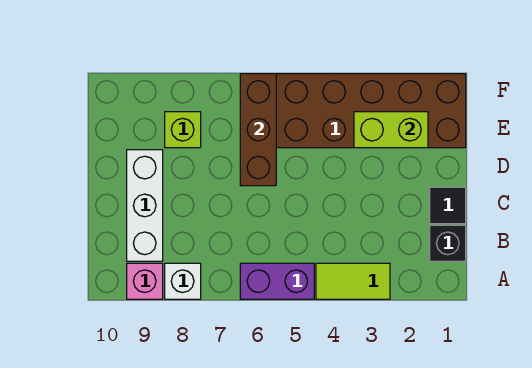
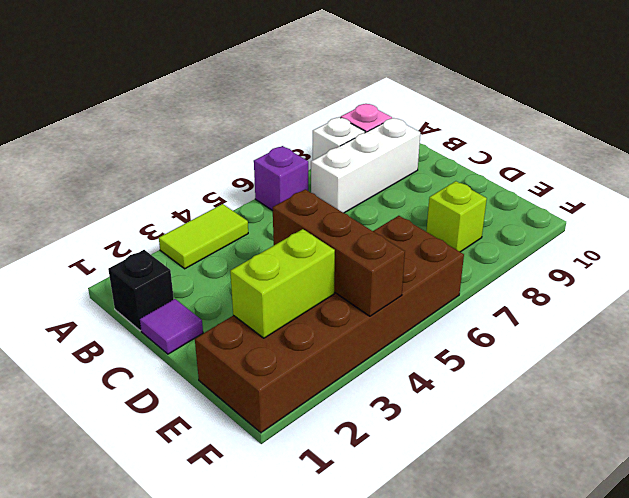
purple 1x2 brick [240,263,314,299] -> purple 1x1 brick [254,146,308,211]
white 1x3 brick [127,150,163,261] -> white 1x3 brick turned to [311,118,420,213]
black 1x1 tile [430,187,466,224] -> purple 1x1 tile [140,299,203,354]
brown 1x3 brick [240,74,276,186] -> brown 1x3 brick moved to [273,189,405,316]

